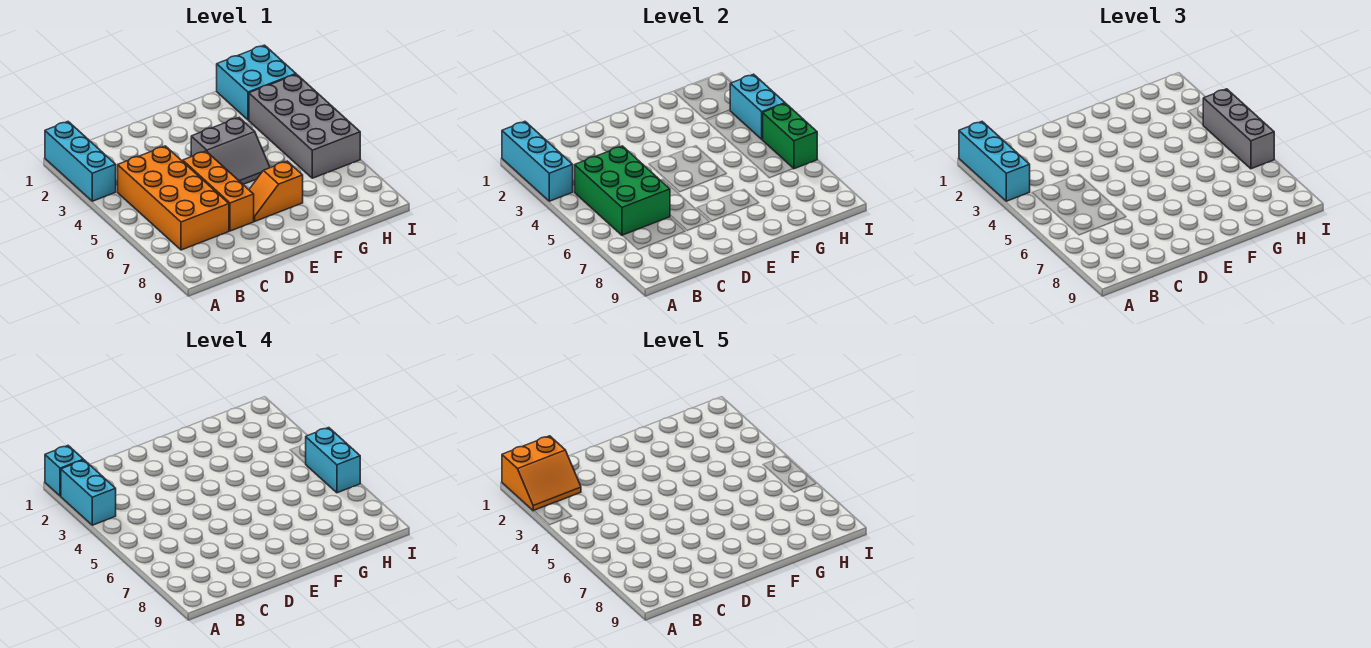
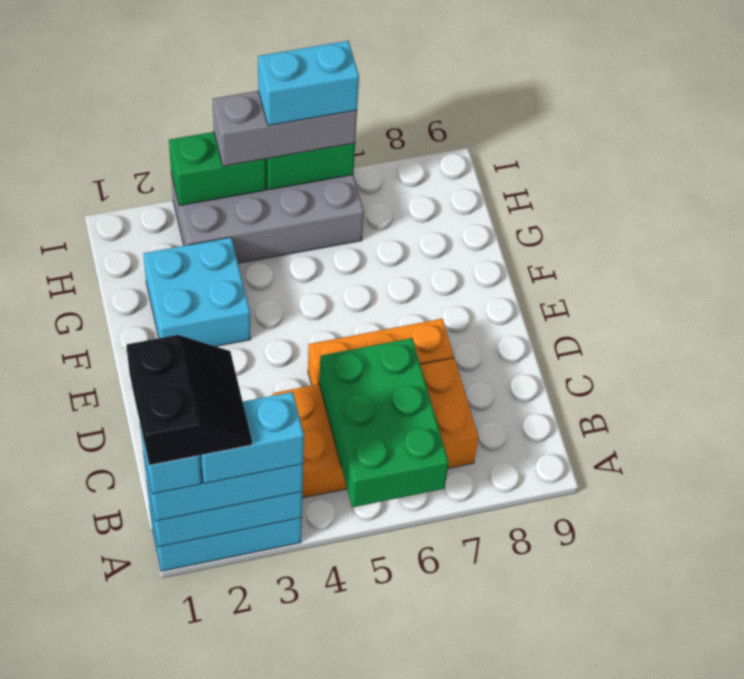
orange 2x2 slope [502,436,581,511] -> black 2x2 slope [126,335,252,465]
green 2x3 brick [575,146,670,236] -> green 2x3 brick turned to [319,338,449,507]
grey 2x2 slope [191,118,270,184] -> none
orange 1x2 slope [249,161,303,221] -> none
cyan 2x2 brick [217,45,296,120] -> cyan 2x2 brick moved to [143,237,251,346]
cyan 1x2 brick [730,74,785,139] -> green 1x2 brick [169,132,266,206]

